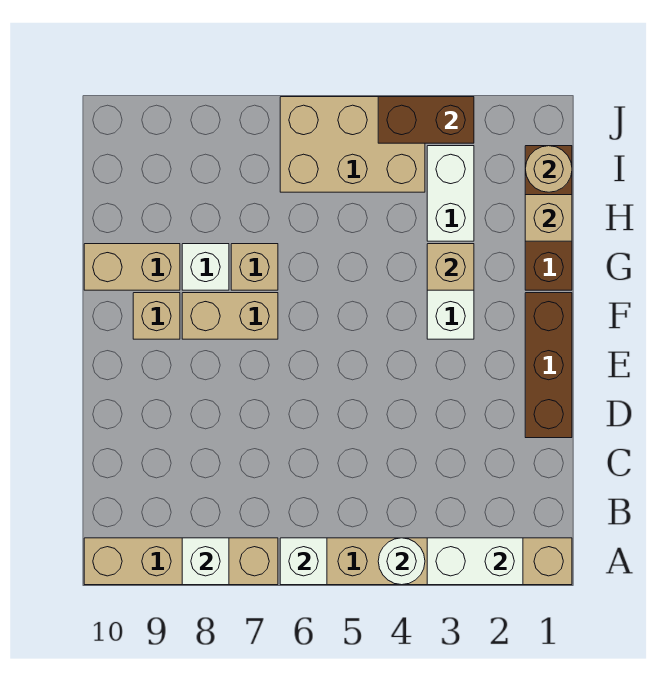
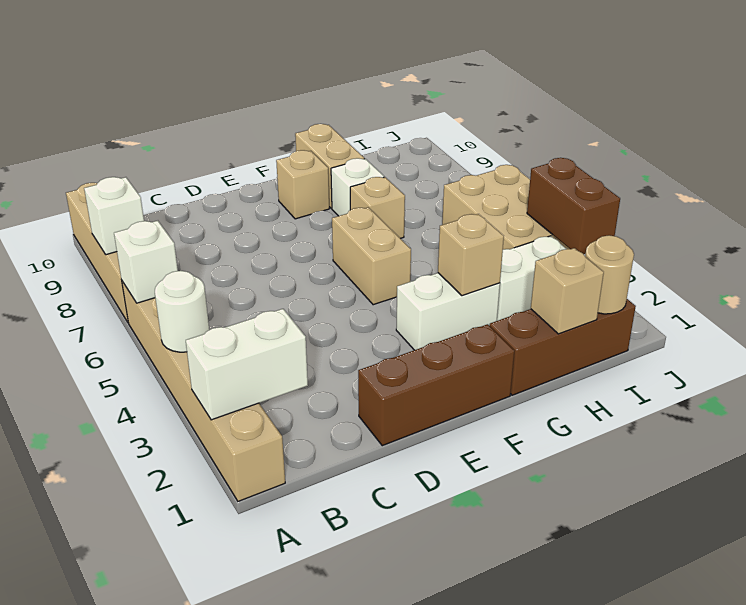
white 1x2 brick [427,538,523,585] -> white 1x2 brick turned to [186,309,308,420]
tan 1x2 brick [182,293,278,339] -> tan 1x2 brick moved to [332,207,411,305]

